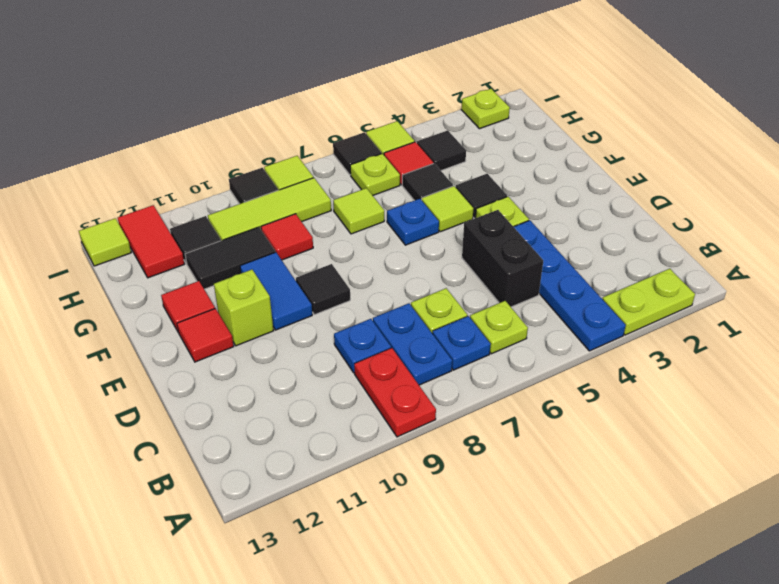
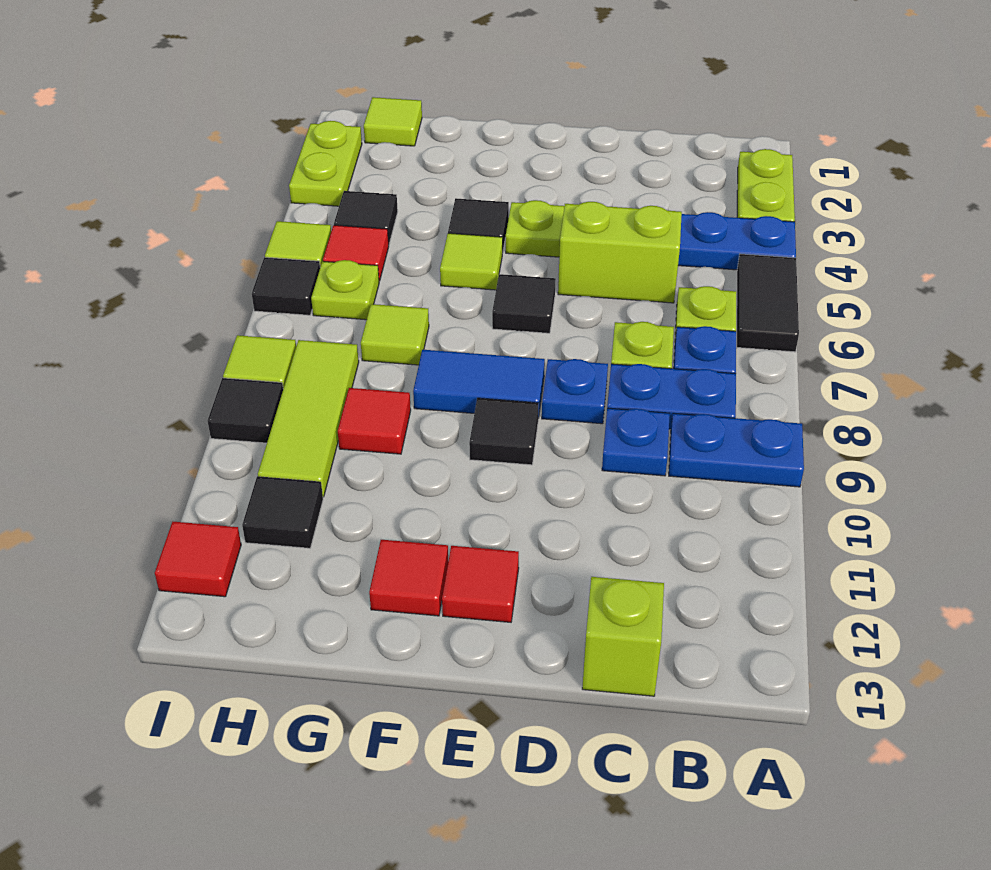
red 1x2 plate [354,348,436,437] -> blue 1x2 plate [669,413,804,487]
black 1x2 brick [462,210,543,307] -> lime 1x2 brick [558,202,682,303]
blue 1x2 tile [240,252,312,330] -> blue 1x2 tile moved to [413,350,545,418]
lime 1x1 brick [214,270,274,346] -> lime 1x1 brick moved to [582,577,664,696]
blue 1x1 plate [387,199,439,245] -> blue 1x1 plate moved to [542,359,608,424]
black 1x1 tile [402,164,453,201] -> black 1x1 tile moved to [492,274,556,333]
black 1x2 tile [185,227,275,289] -> black 1x2 tile moved to [737,254,799,352]
red 1x2 tile [118,205,184,278] -> red 1x1 tile [155,522,241,597]
lime 1x1 plate [461,89,510,129] -> lime 1x2 plate [289,121,362,206]
lime 1x1 tile [79,218,131,266] -> lime 1x1 tile moved to [364,97,422,146]

